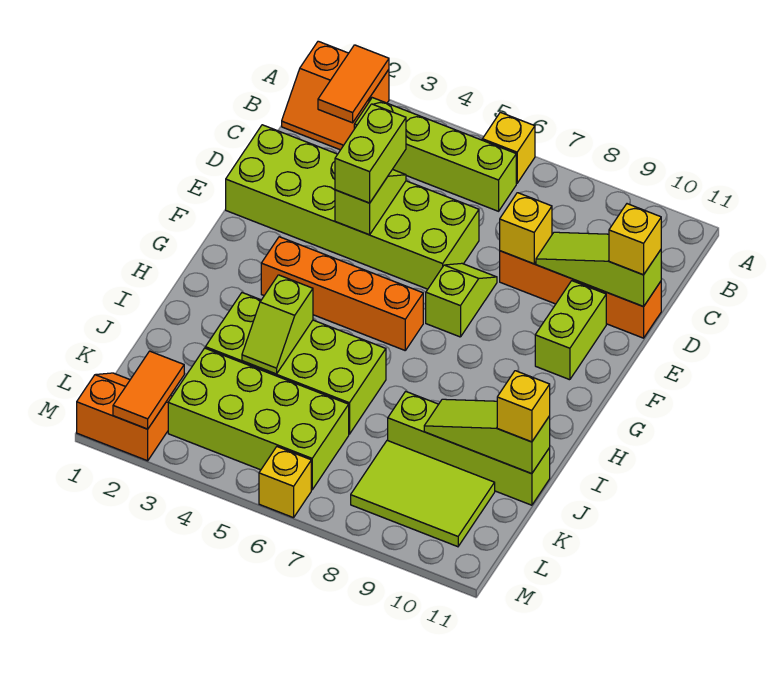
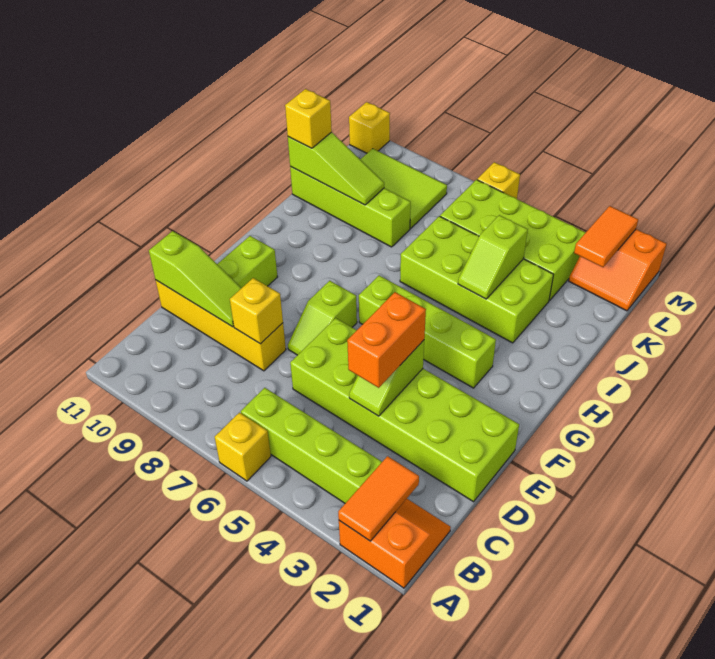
lime 1x2 brick [335,104,406,203] -> orange 1x2 brick [347,292,426,388]
orange 1x4 brick [500,251,661,338] -> yellow 1x4 brick [156,280,286,371]
yellow 1x1 brick [609,204,661,275] -> yellow 1x1 brick moved to [349,102,390,153]
orange 1x4 brick [261,237,423,350] -> lime 1x4 brick [359,275,496,388]
lime 1x2 slope [242,275,313,374] -> lime 1x2 slope turned to [458,215,528,299]

